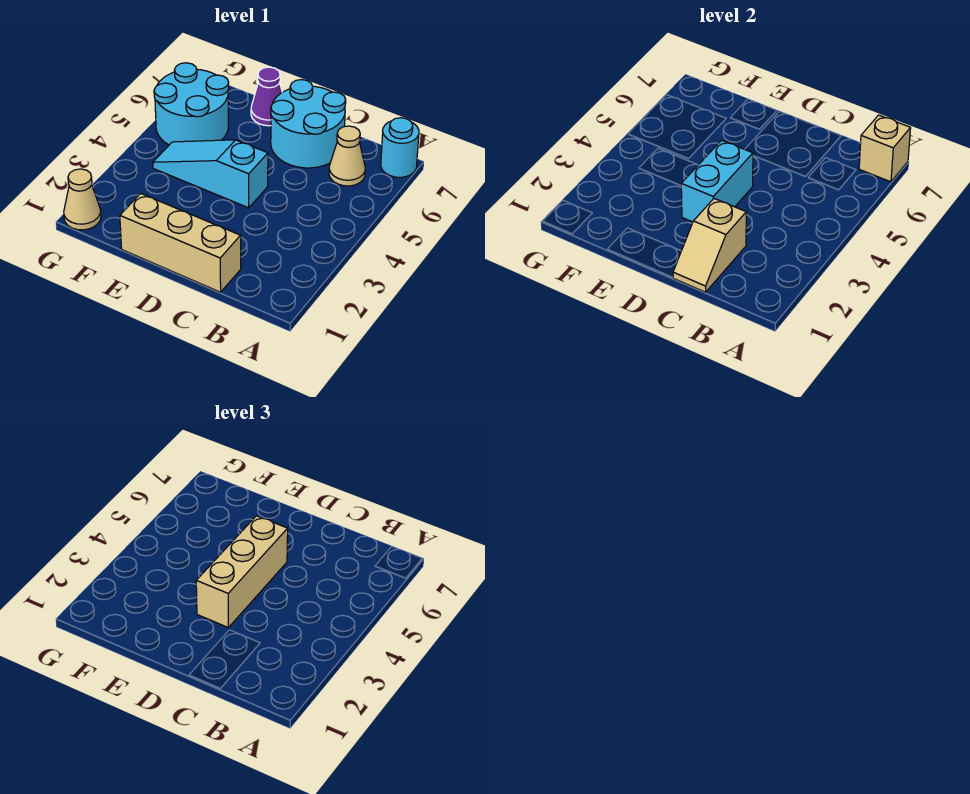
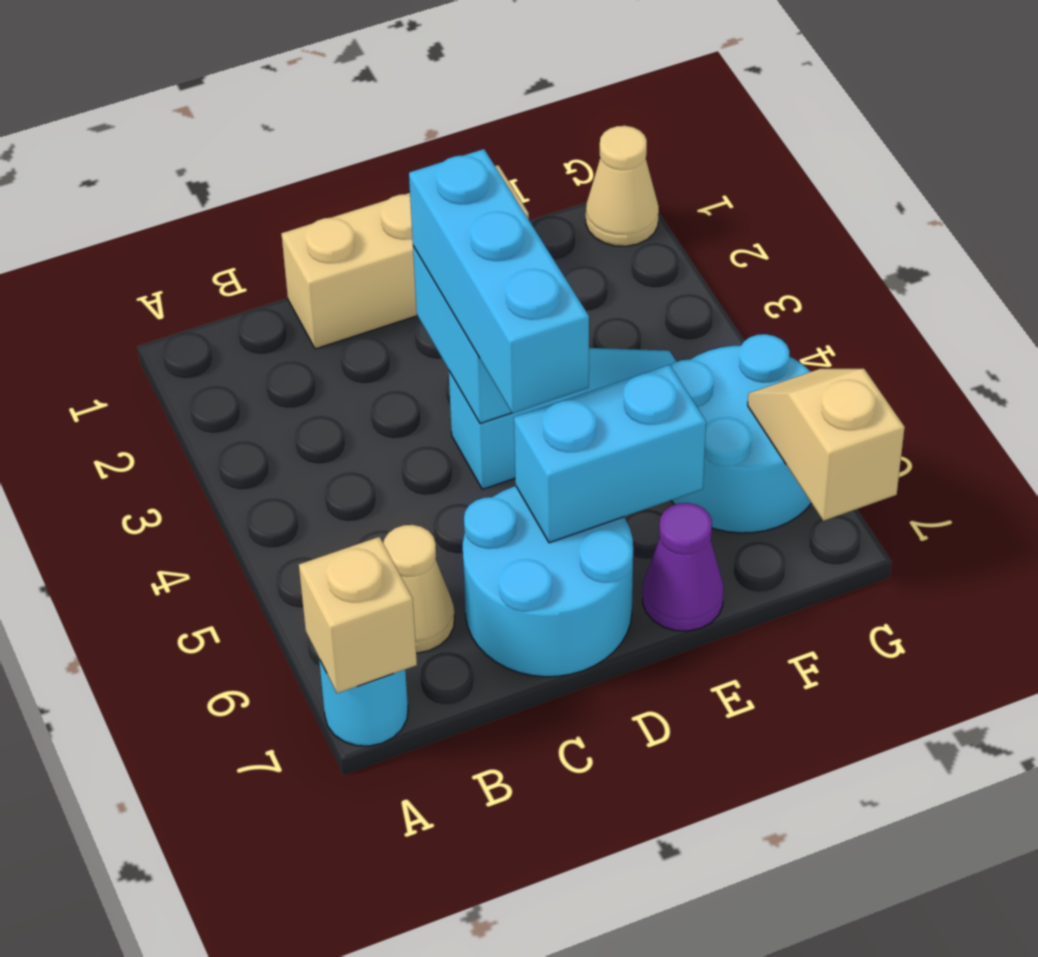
tan 1x2 slope [673,199,746,292] -> tan 1x2 slope moved to [748,369,905,521]
tan 1x3 brick [196,516,288,627] -> cyan 1x3 brick [409,149,589,413]
none -> cyan 1x2 brick [514,365,706,543]

